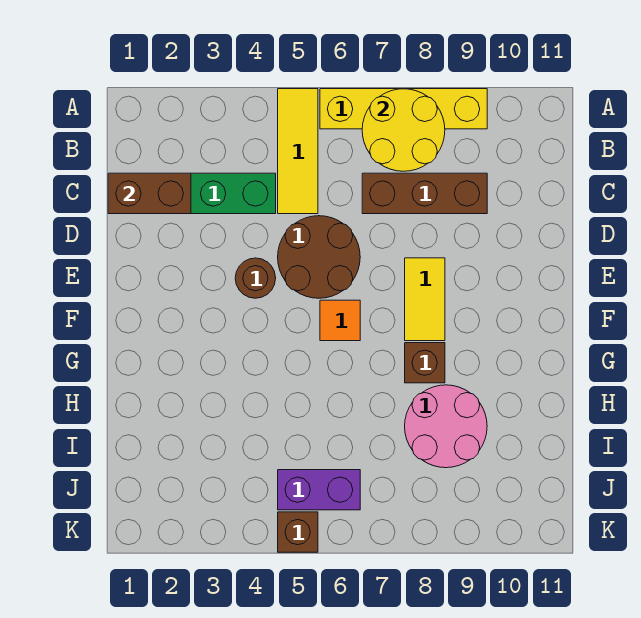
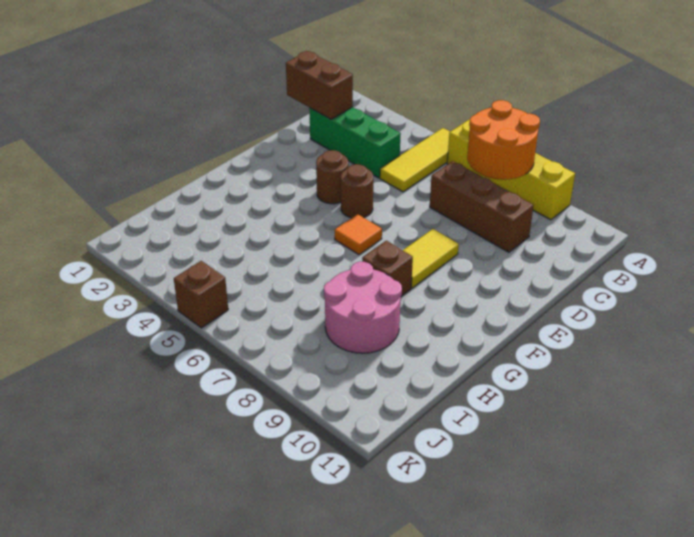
yellow 2x2 round brick [362,89,445,171] -> orange 2x2 round brick [467,100,540,180]
brown 2x2 round brick [278,216,360,298] -> brown 1x1 round brick [341,164,373,218]
purple 1x2 brick [278,470,360,510] -> none

